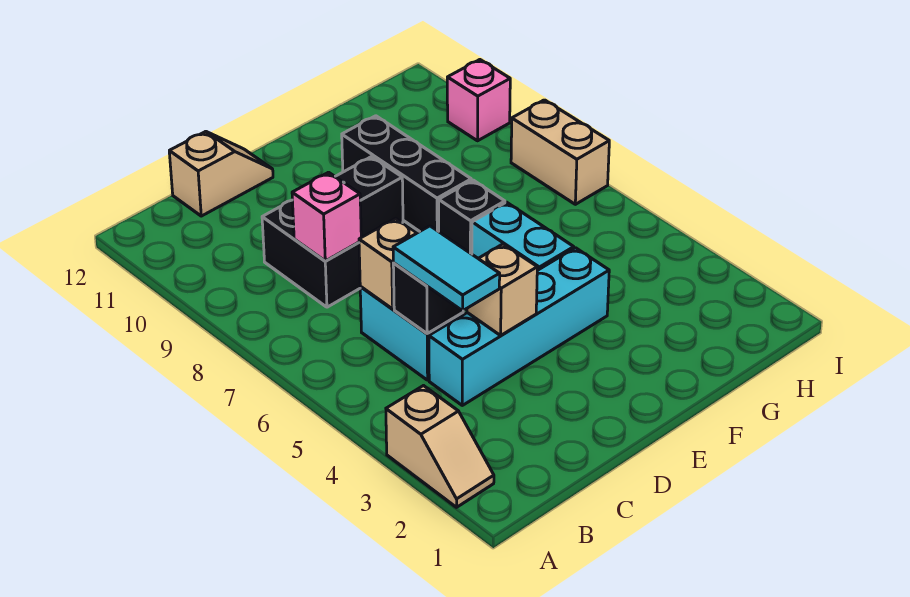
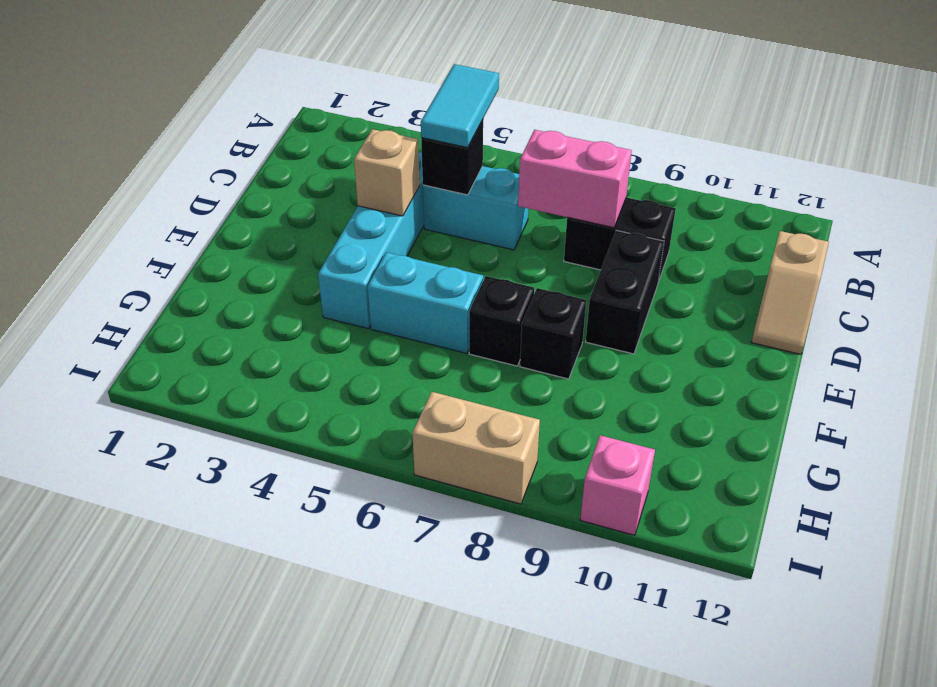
tan 1x2 slope [386,386,494,507] -> none
cyan 1x2 tile [393,226,500,311] -> cyan 1x2 tile turned to [421,64,499,147]
tan 1x1 brick [359,218,416,309] -> none
pink 1x1 brick [292,172,361,261] -> pink 1x2 brick [518,130,632,228]
black 1x3 brick [342,116,471,232] -> black 1x1 brick [520,288,586,379]

